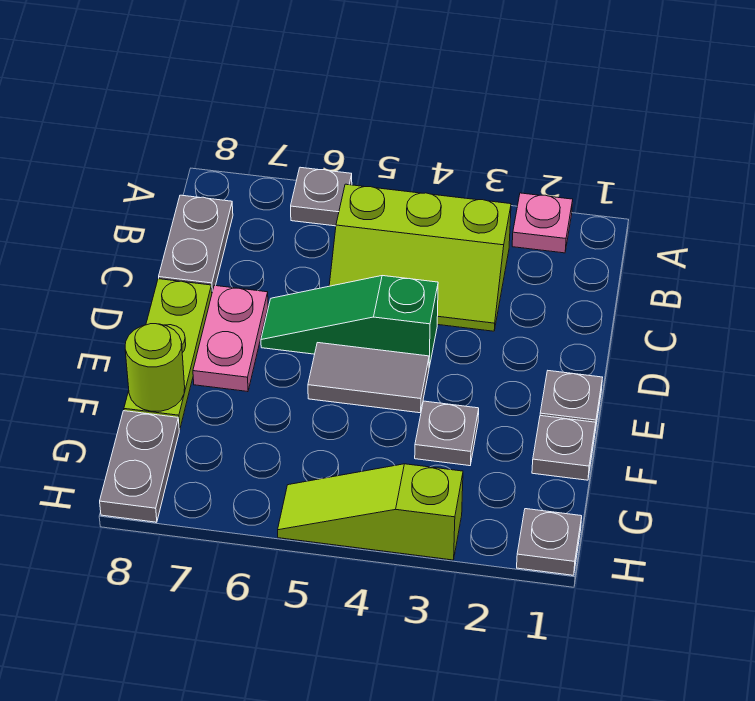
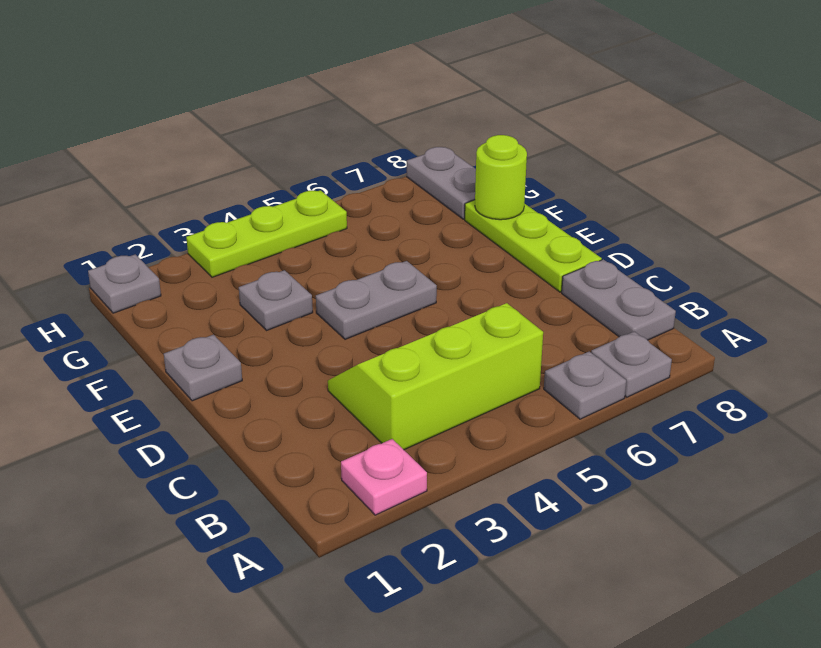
green 1x3 slope [261,276,438,367] -> none
pink 1x2 plate [193,285,268,392] -> none
grey 1x2 tile [308,343,429,413] -> grey 1x2 plate [316,261,437,339]
grey 1x1 plate [532,416,596,480] -> grey 1x1 plate moved to [591,332,672,397]
lime 1x3 slope [278,464,463,560] -> lime 1x3 plate [186,190,347,277]

